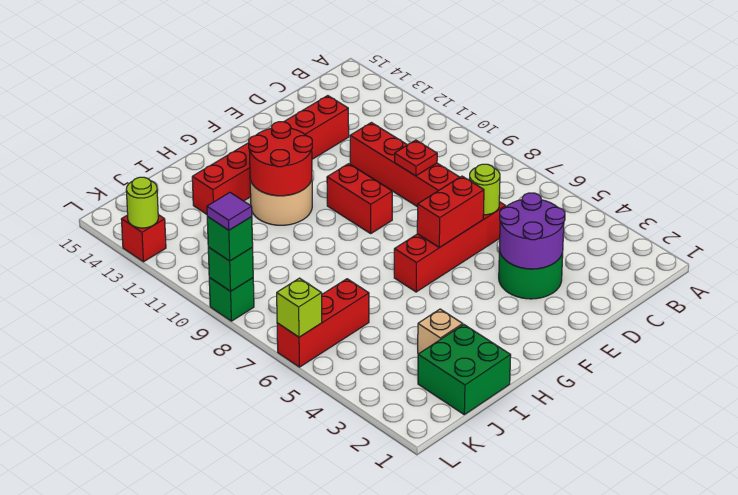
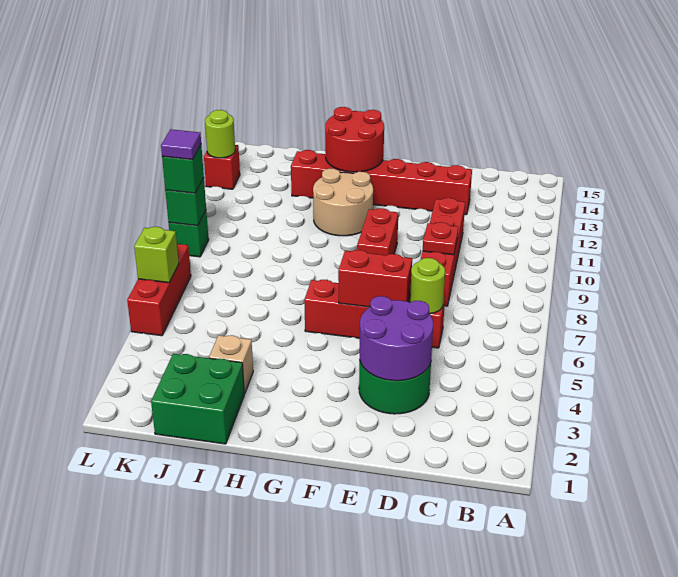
red 2x2 round brick [249,122,312,196] -> red 2x2 round brick moved to [325,107,384,172]
red 1x3 brick [277,279,369,367] -> red 1x3 brick turned to [127,244,191,336]

